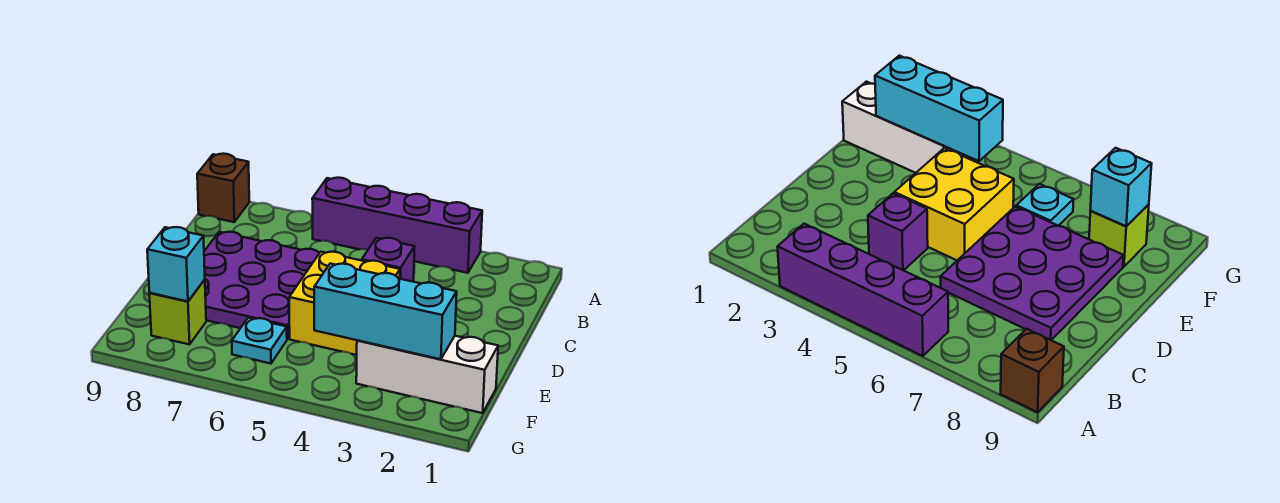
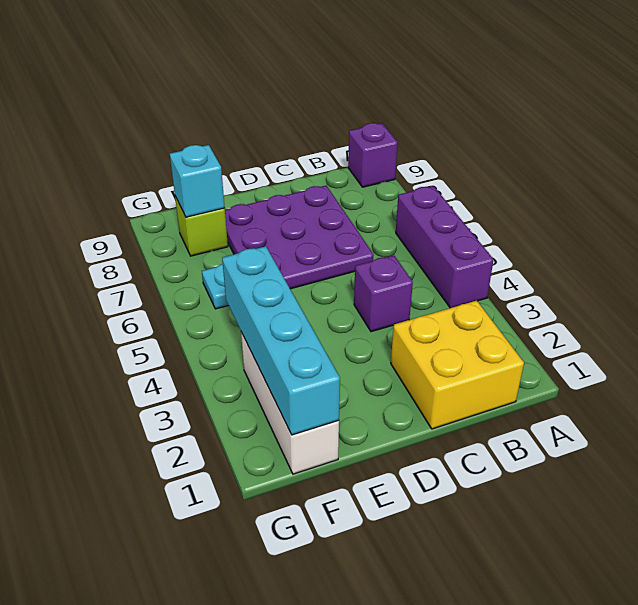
purple 1x4 brick [312,178,482,273] -> purple 1x3 brick [396,186,494,308]
brown 1x1 brick [197,154,249,222] -> purple 1x1 brick [348,123,398,187]
yellow 2x2 brick [289,252,400,355] -> yellow 2x2 brick moved to [391,301,524,429]
cyan 1x3 brick [314,264,457,359] -> cyan 1x4 brick [222,246,340,435]

